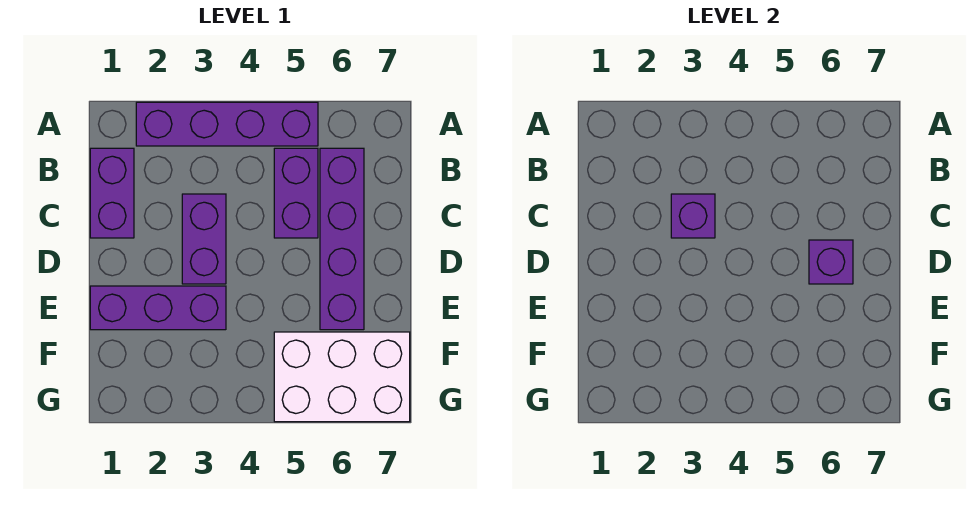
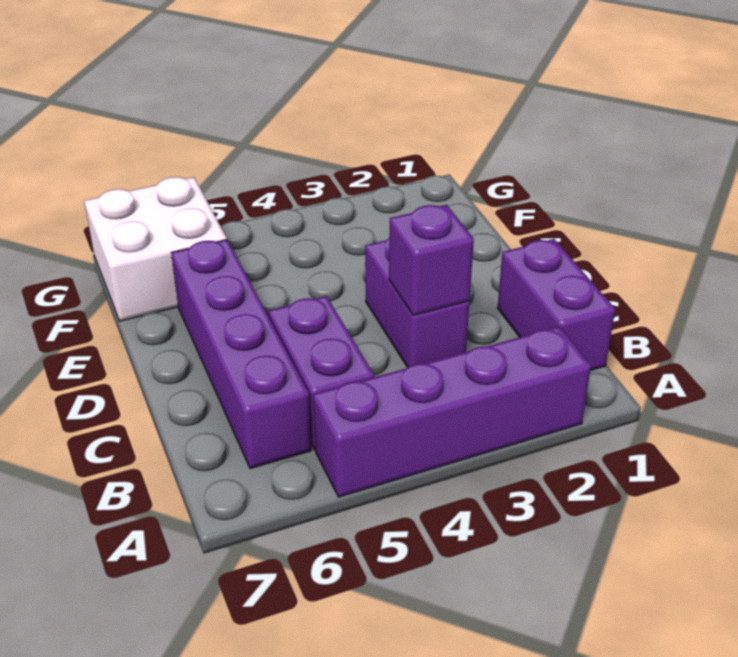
purple 1x1 brick [809,240,853,284] -> none
purple 1x3 brick [90,286,226,330] -> none
white 2x3 brick [274,332,410,422] -> white 2x2 brick [84,177,227,321]

